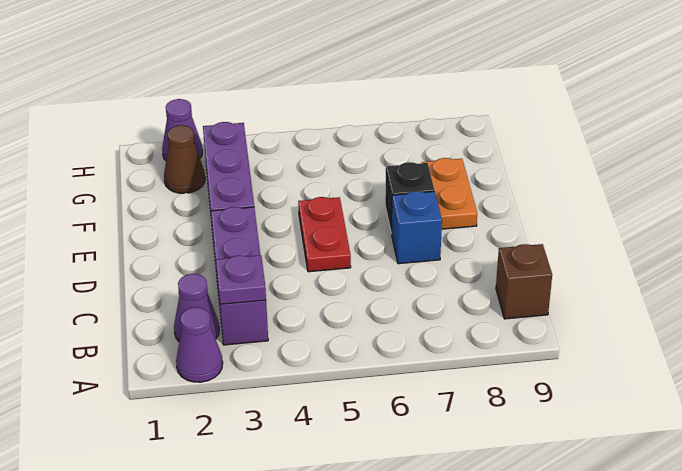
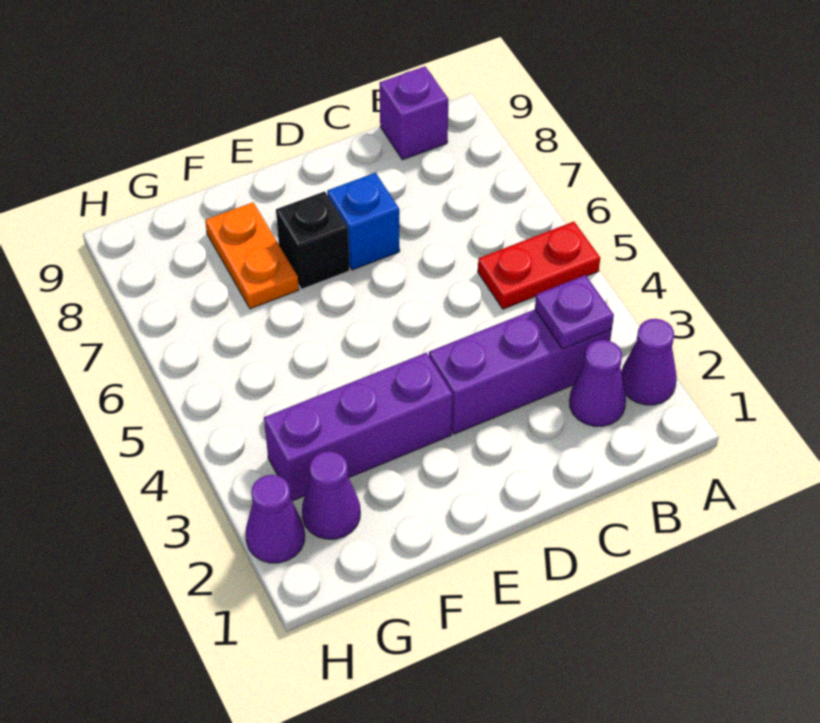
brown 1x1 brick [496,244,552,319] -> purple 1x1 brick [379,66,449,160]
red 1x2 plate [298,197,351,272] -> red 1x2 plate moved to [478,222,600,309]
orange 1x2 plate [422,158,477,229] -> orange 1x2 plate turned to [205,202,299,309]
brown 1x1 cone [164,125,205,193] -> purple 1x1 cone [302,451,360,539]

